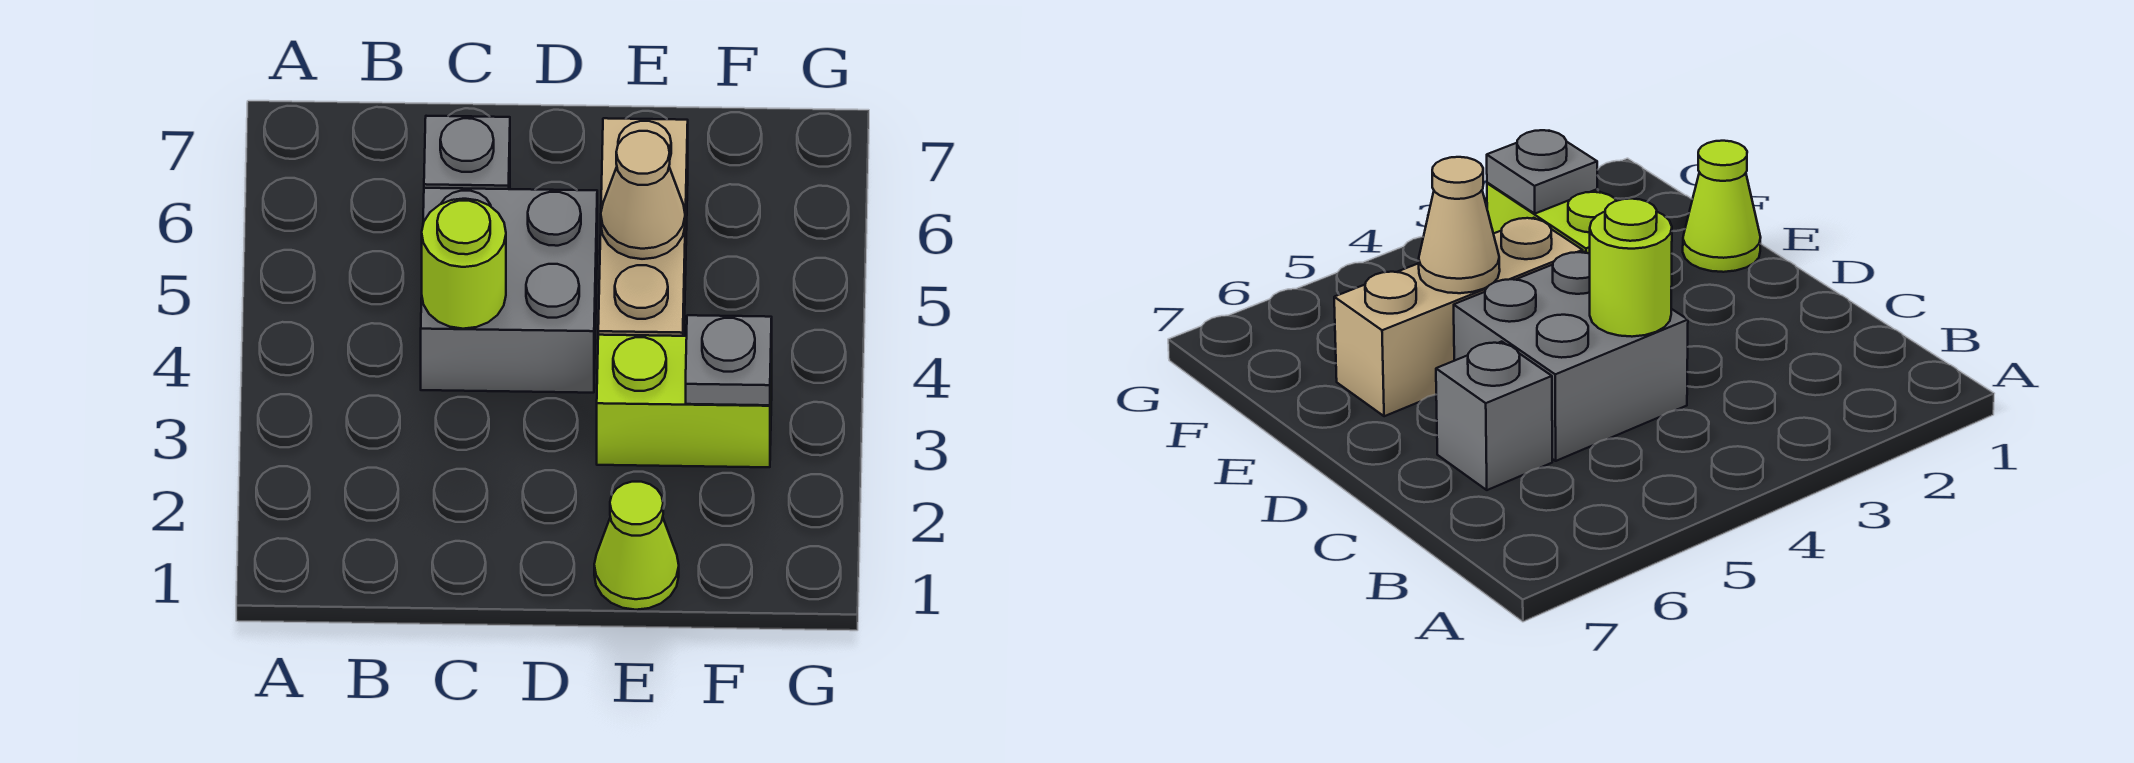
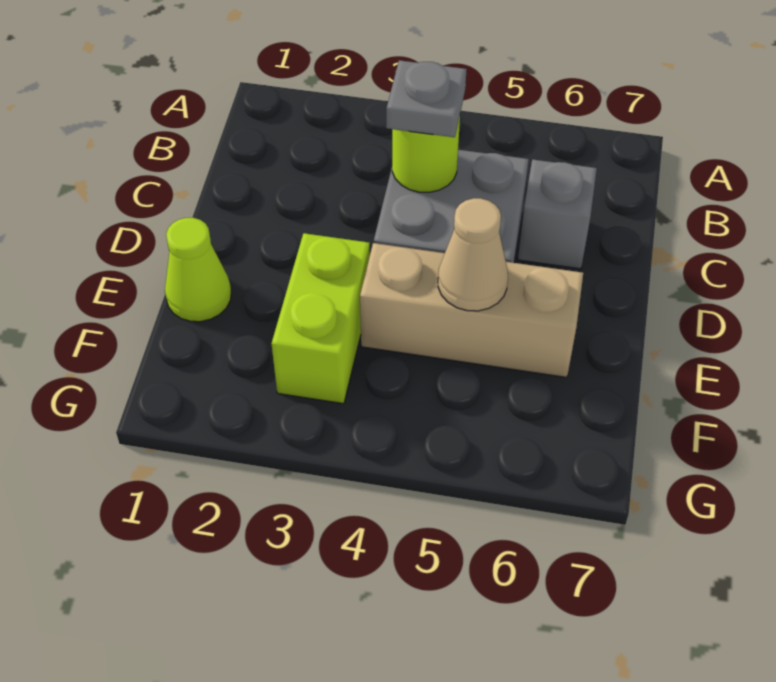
grey 1x1 plate [686,315,772,405] -> grey 1x1 plate moved to [386,60,467,137]

